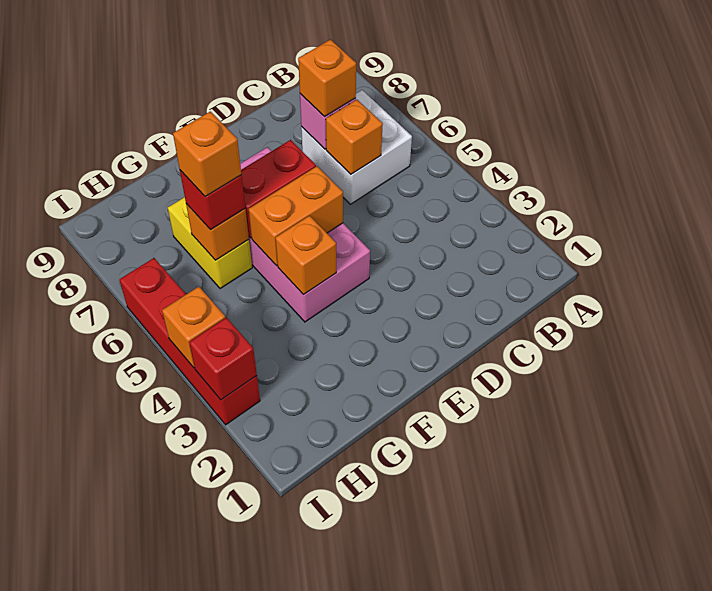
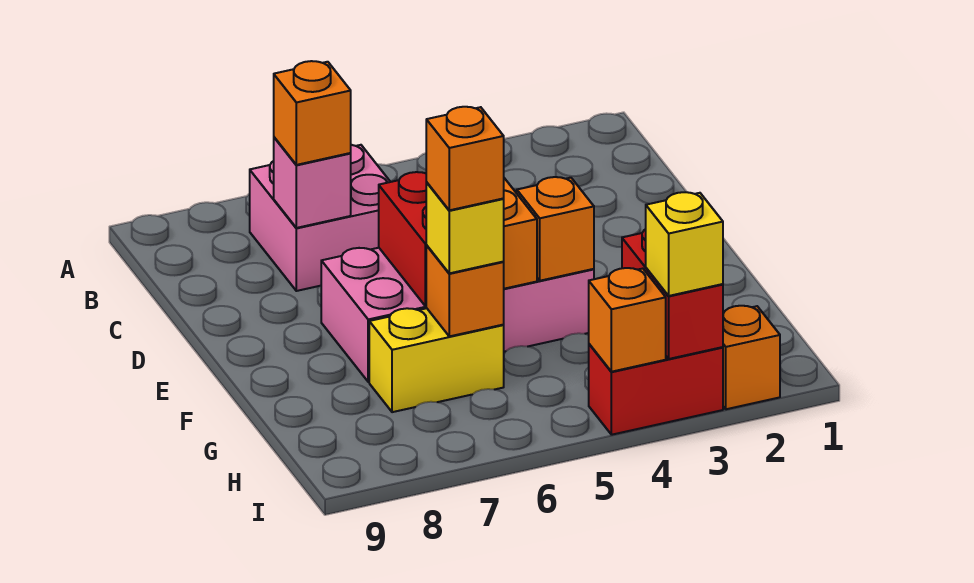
white 2x2 brick [301,90,412,204] -> pink 2x2 brick [250,145,390,291]
orange 1x1 brick [326,100,383,174] -> orange 1x1 brick moved to [723,306,780,409]
red 1x1 brick [180,170,245,230] -> yellow 1x1 brick [426,183,504,273]
red 1x4 brick [119,258,260,425] -> red 1x2 brick [589,344,723,435]
red 1x1 brick [189,318,257,400] -> red 1x2 brick [622,229,723,359]
none -> yellow 1x1 brick [646,192,723,296]

